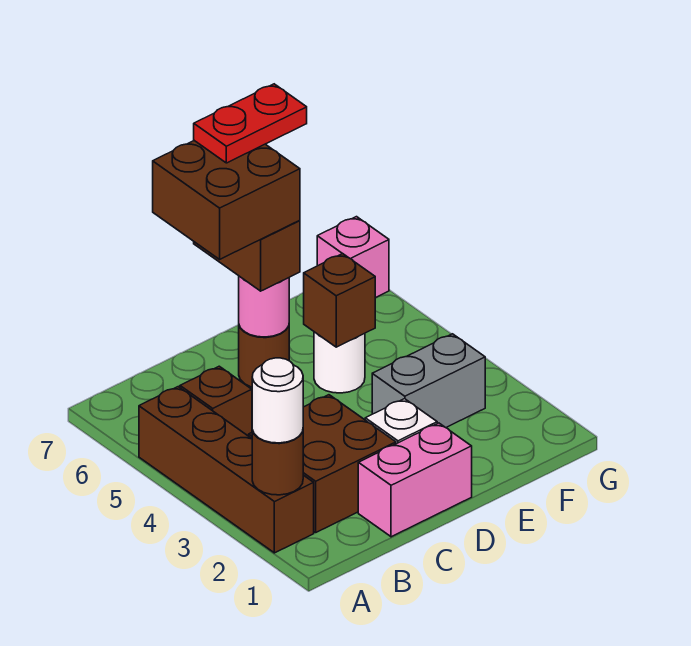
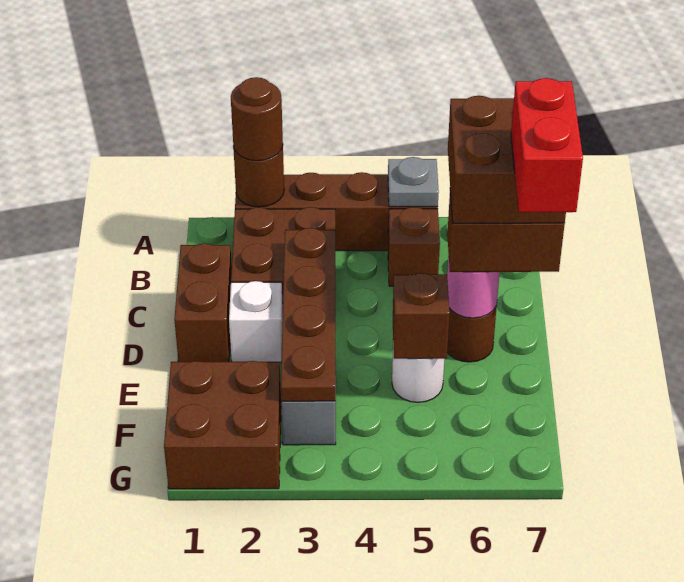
white 1x1 round brick [252,358,303,443] -> brown 1x1 round brick [231,77,283,161]
none -> grey 1x1 plate [388,157,439,207]
pink 1x2 brick [358,423,472,537] -> brown 1x2 brick [174,244,232,362]
none -> brown 1x4 plate [281,228,335,401]
red 1x2 plate [194,84,307,163] -> red 1x2 brick [511,78,583,212]
none -> brown 2x2 brick [164,361,281,489]
pink 1x1 brick [317,217,389,298] -> none

